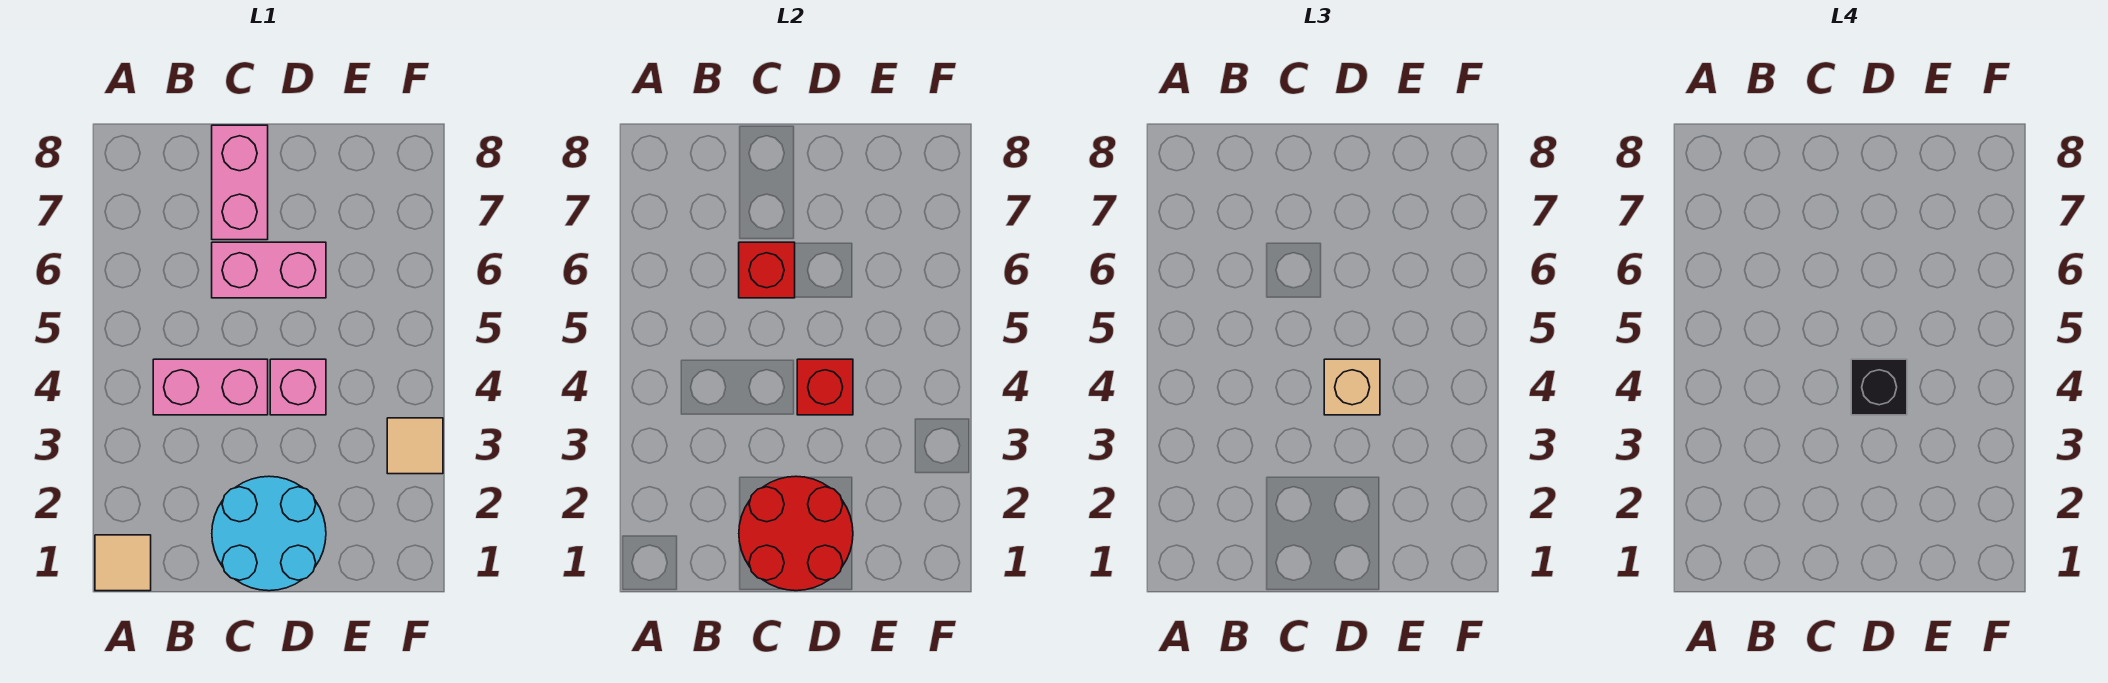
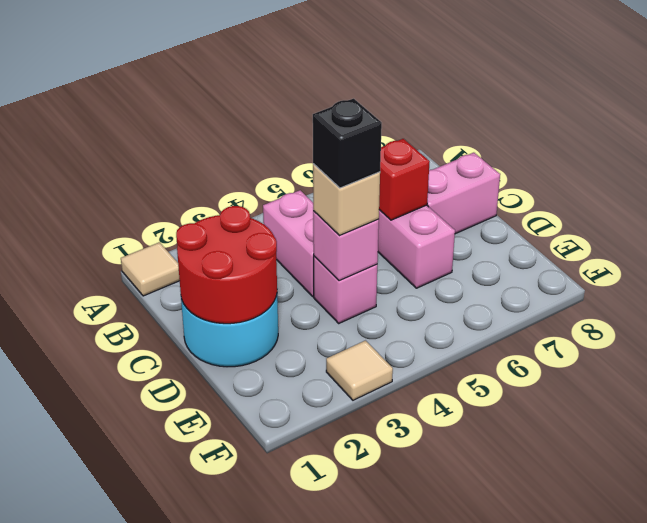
red 1x1 brick [797,359,853,415] -> pink 1x1 brick [313,211,379,281]

